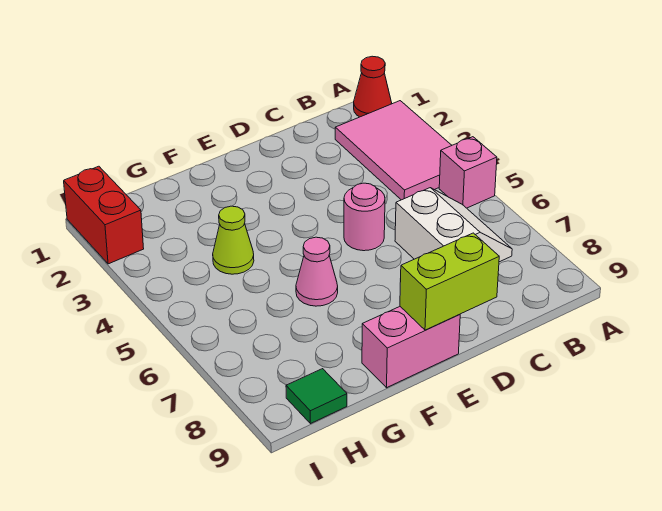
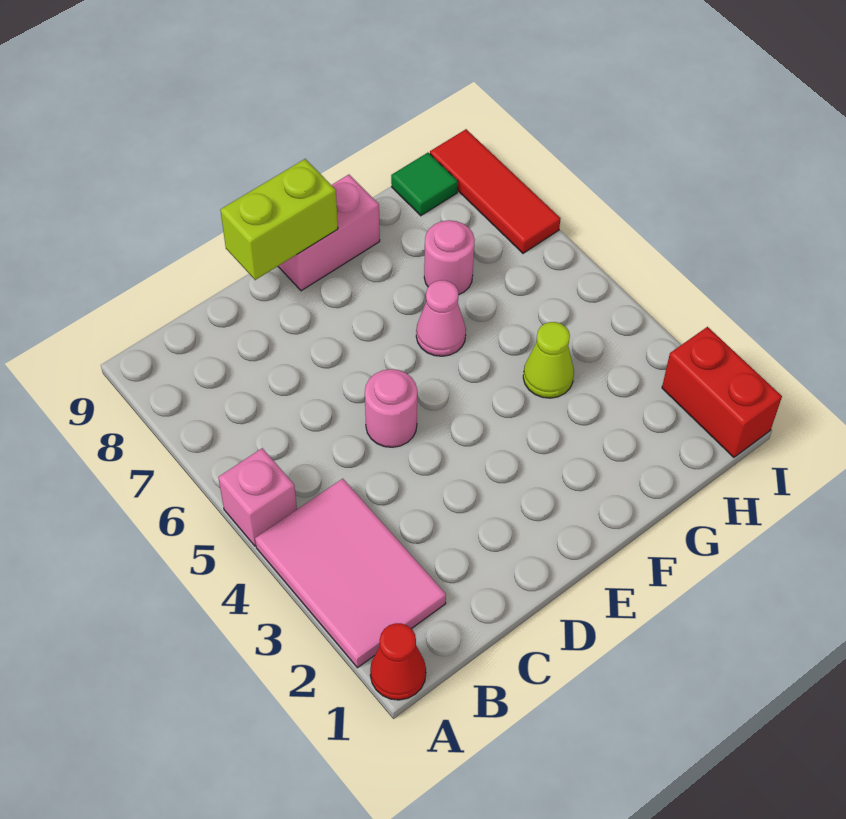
white 2x2 slope [395,188,512,262] -> none
none -> pink 1x1 round brick [424,220,475,295]
none -> red 1x3 tile [430,129,561,253]

